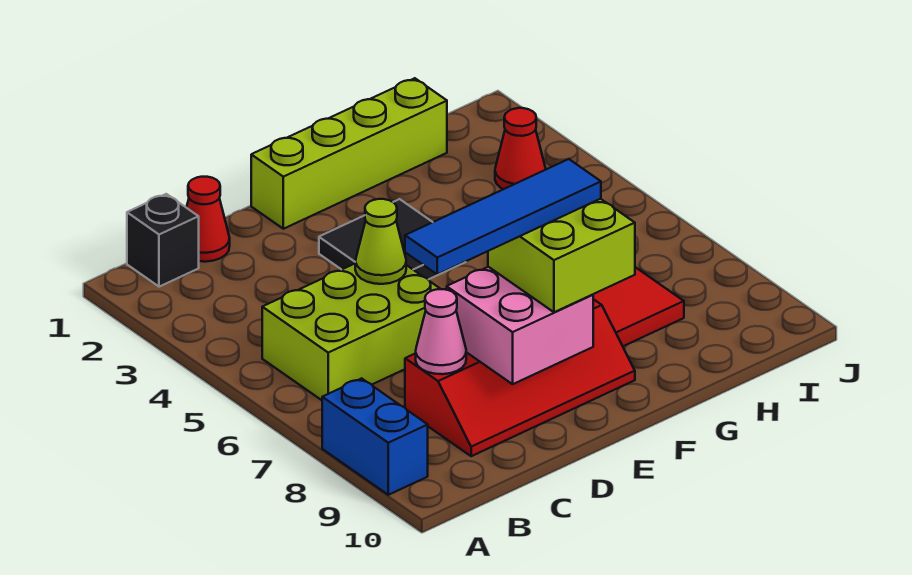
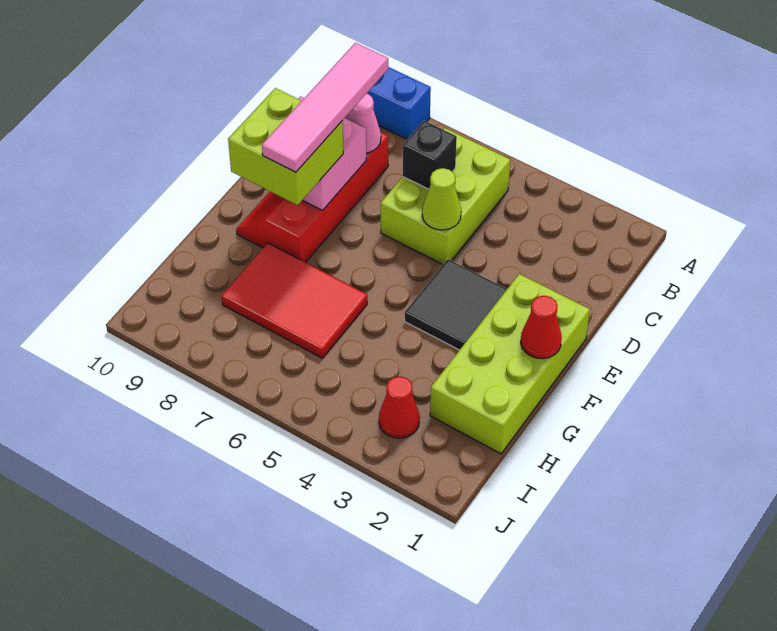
black 1x1 brick [127,194,199,287] -> black 1x1 brick moved to [403,121,457,189]
red 1x1 cone [186,177,230,262] -> red 1x1 cone moved to [521,296,562,359]
blue 1x4 tile [405,159,601,274] -> pink 1x4 tile [262,43,388,172]
lime 1x4 brick [251,78,447,229] -> lime 2x4 brick [430,274,590,454]

